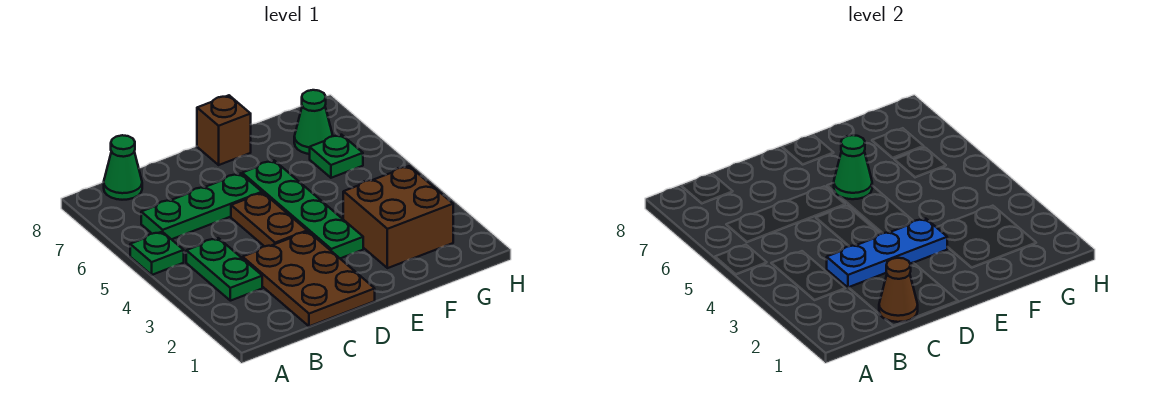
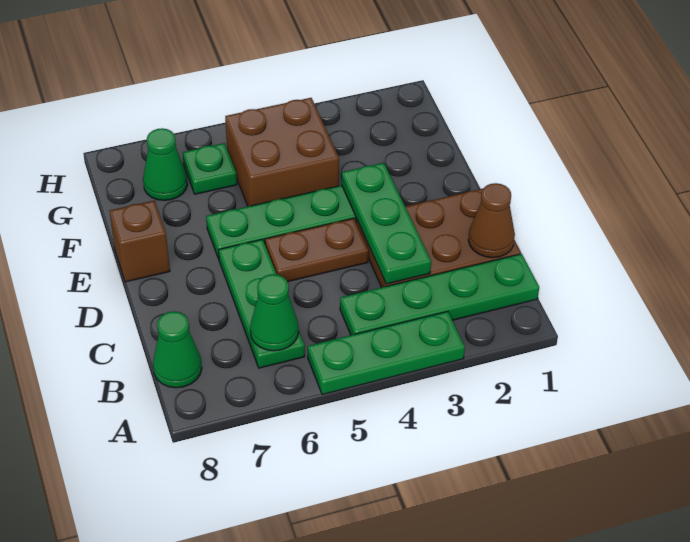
green 1x1 plate [130,232,184,275] -> green 1x3 plate [308,311,465,395]
green 1x2 plate [186,238,262,301] -> green 1x4 plate [340,254,539,335]
blue 1x3 plate [827,219,947,288] -> green 1x3 plate [342,163,431,284]
green 1x1 cone [834,135,872,199] -> green 1x1 cone moved to [250,274,299,351]
brown 2x2 brick [343,166,453,268] -> brown 2x2 brick moved to [225,98,339,206]

